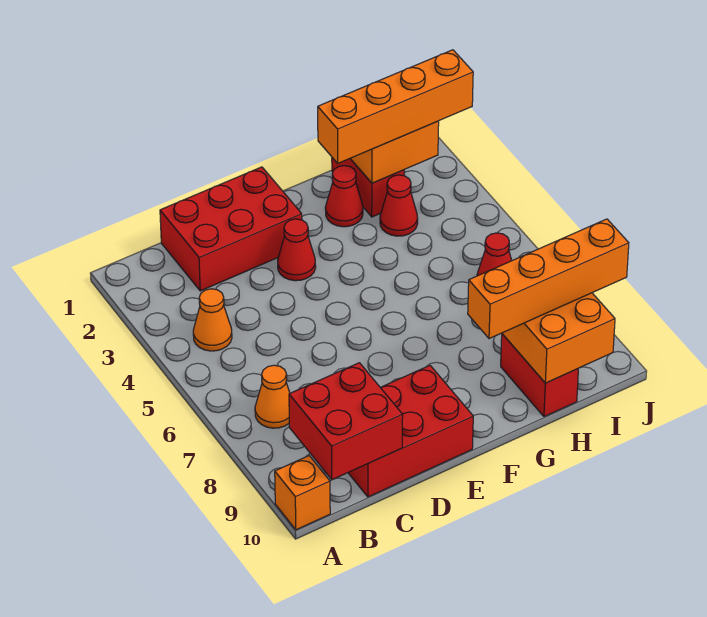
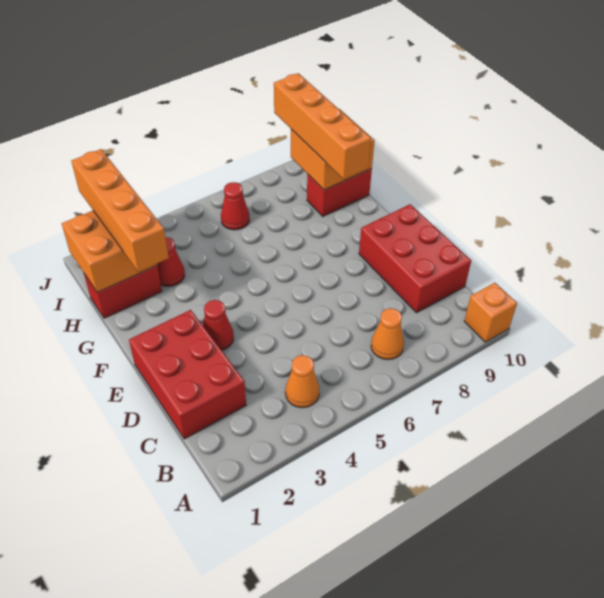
red 2x2 brick [289,363,403,480] -> none
red 1x1 cone [325,166,363,227] -> none

